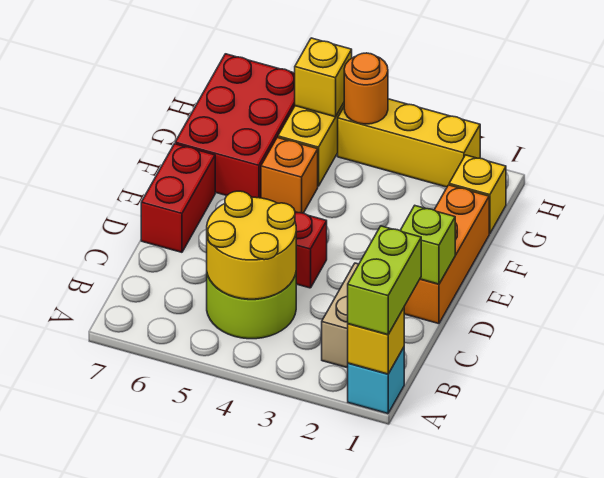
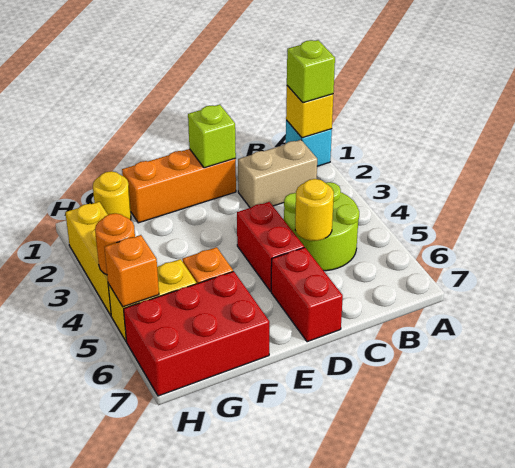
lime 1x2 brick [348,226,421,335] -> lime 1x1 brick [287,40,335,103]
yellow 2x2 round brick [207,191,296,299] -> yellow 1x1 round brick [295,179,334,241]
red 1x2 brick [141,144,215,252] -> red 1x2 brick turned to [271,247,343,342]
yellow 1x1 brick [449,155,506,234] -> yellow 1x1 round brick [93,171,131,220]
yellow 1x1 brick [295,38,352,117] -> orange 1x1 brick [104,235,159,307]

